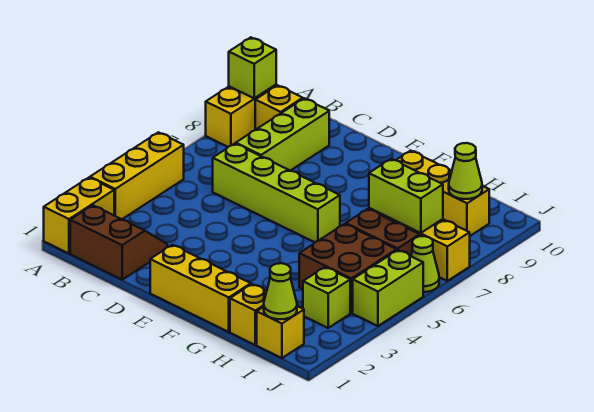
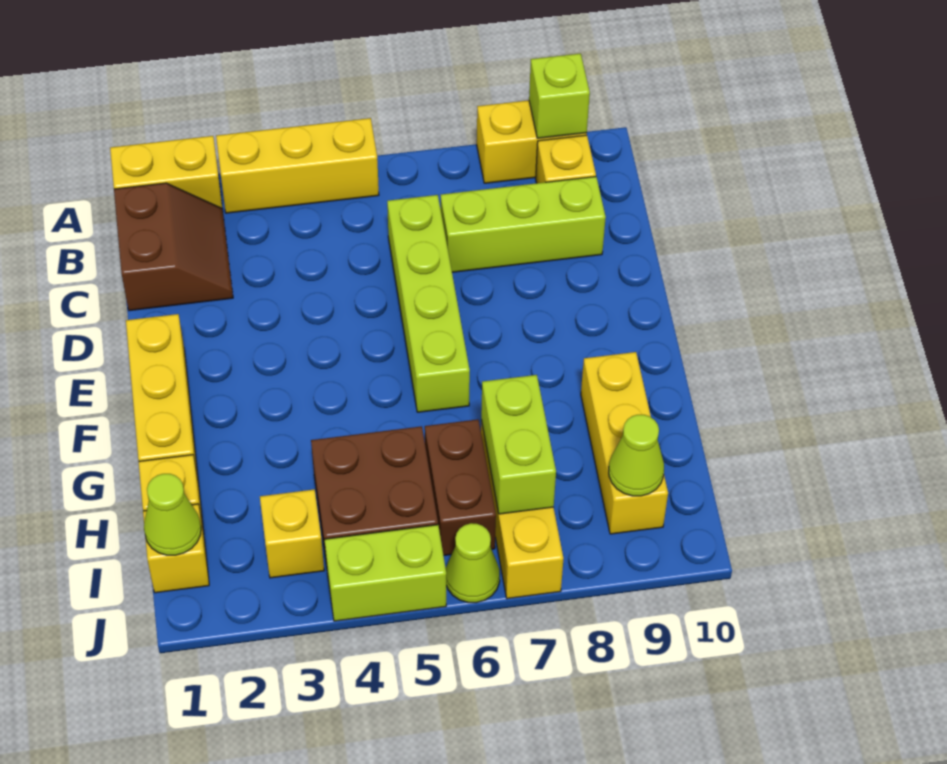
lime 1x1 brick [303,267,350,328] -> yellow 1x1 brick [260,489,324,578]

